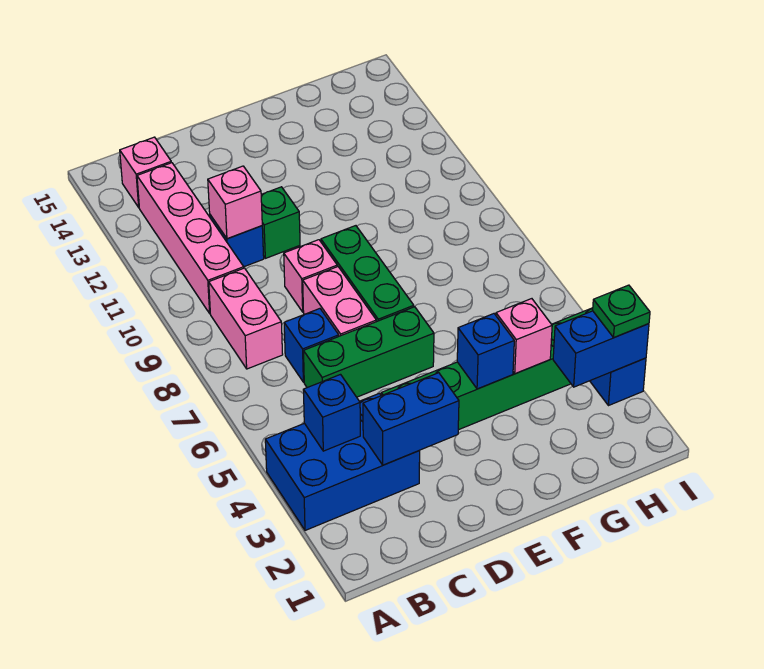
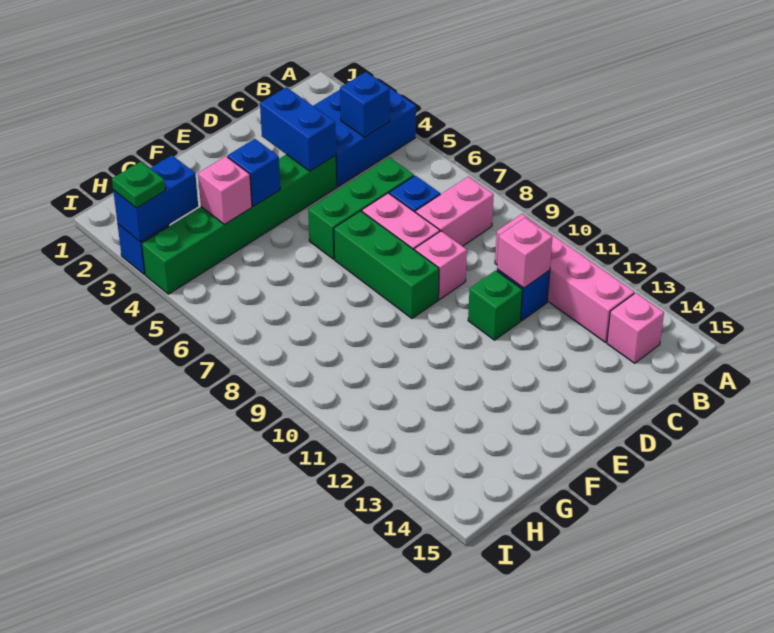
pink 1x2 brick [209,268,283,369] -> pink 1x2 brick turned to [416,177,494,246]
blue 1x2 brick [363,373,459,465] -> blue 1x2 brick turned to [260,87,336,171]

